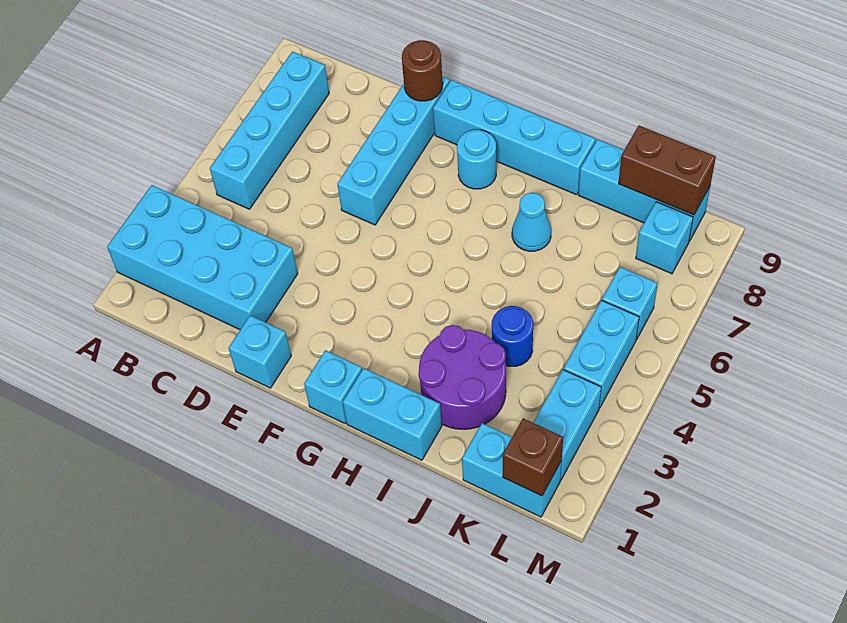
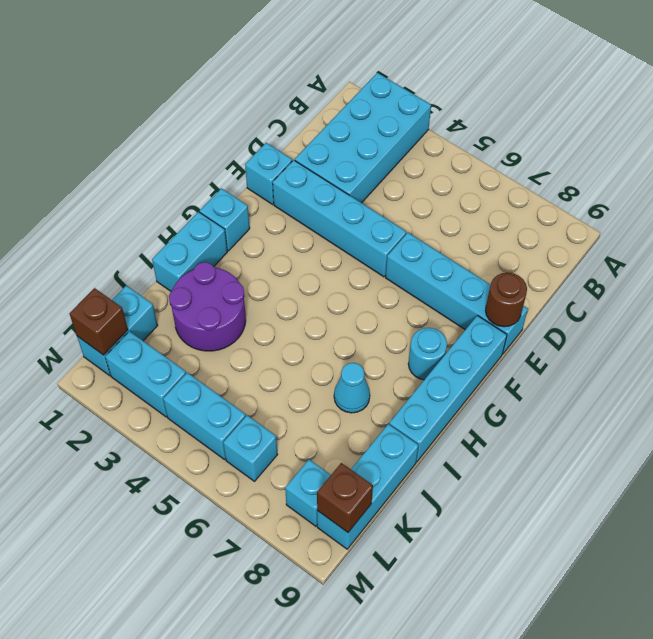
cyan 1x4 brick [210,52,329,209] -> cyan 1x4 brick moved to [273,160,406,277]
blue 1x1 round brick [492,306,533,366] -> none
brown 1x2 brick [618,126,716,215] -> brown 1x1 brick [317,463,373,532]

